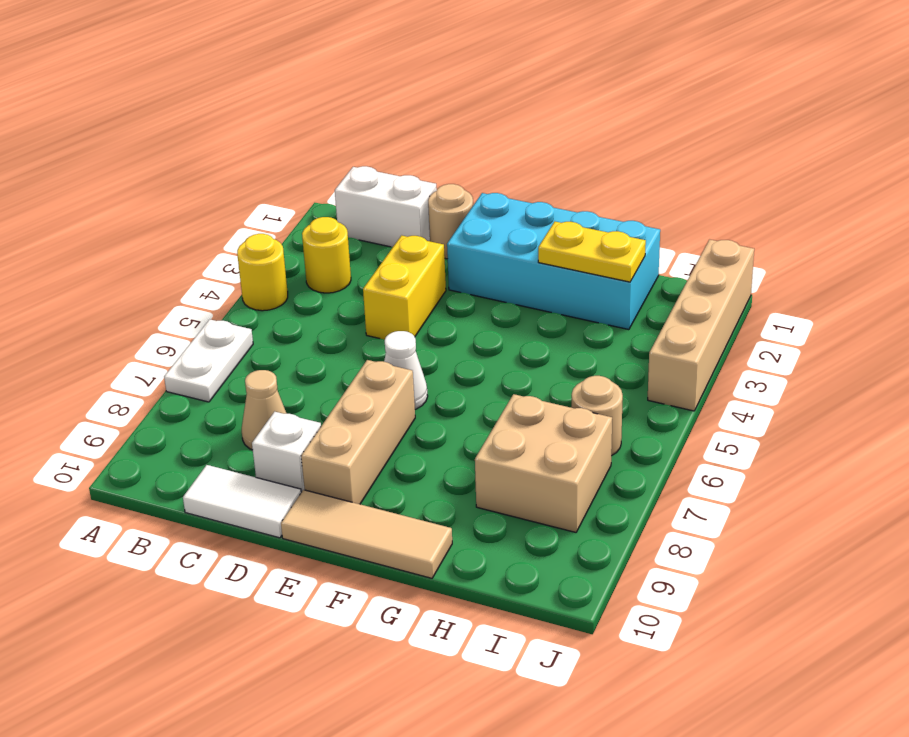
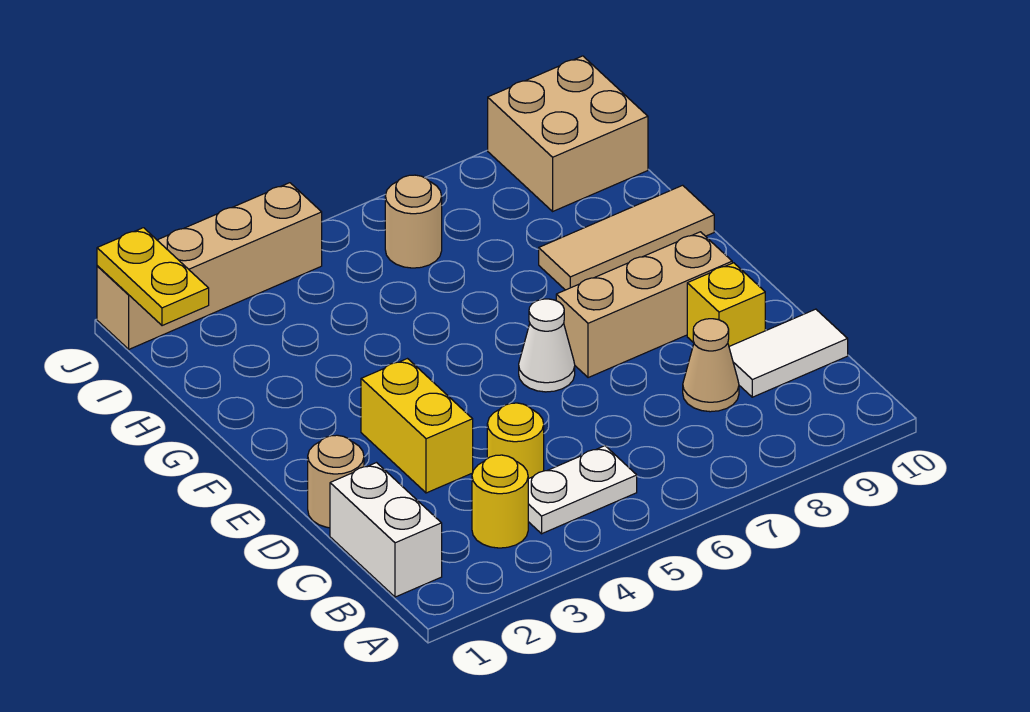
yellow 1x1 round brick [237,234,288,311] -> yellow 1x1 round brick moved to [487,403,544,479]
white 1x2 plate [164,319,253,402] -> white 1x2 plate moved to [528,446,637,534]
white 1x2 tile [183,465,301,538] -> white 1x2 tile turned to [729,309,848,397]
yellow 1x2 brick [363,235,446,340] -> yellow 1x2 brick turned to [361,359,473,493]
white 1x1 brick [252,412,321,492] -> yellow 1x1 brick [687,263,765,346]
cyan 2x4 brick [447,193,660,330] -> none
tan 1x3 tile [281,490,452,578] -> tan 1x3 tile turned to [539,185,714,290]
yellow 1x2 plate [538,222,646,282] -> yellow 1x2 plate moved to [97,228,209,326]
tan 2x2 brick [475,394,612,532] -> tan 2x2 brick moved to [488,56,648,211]

